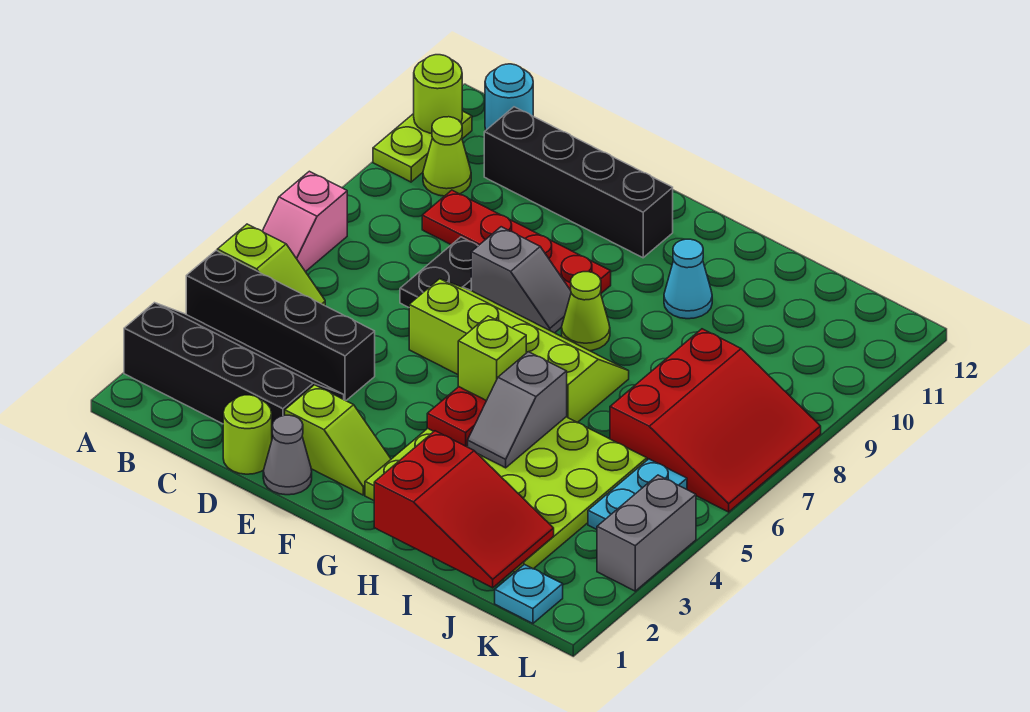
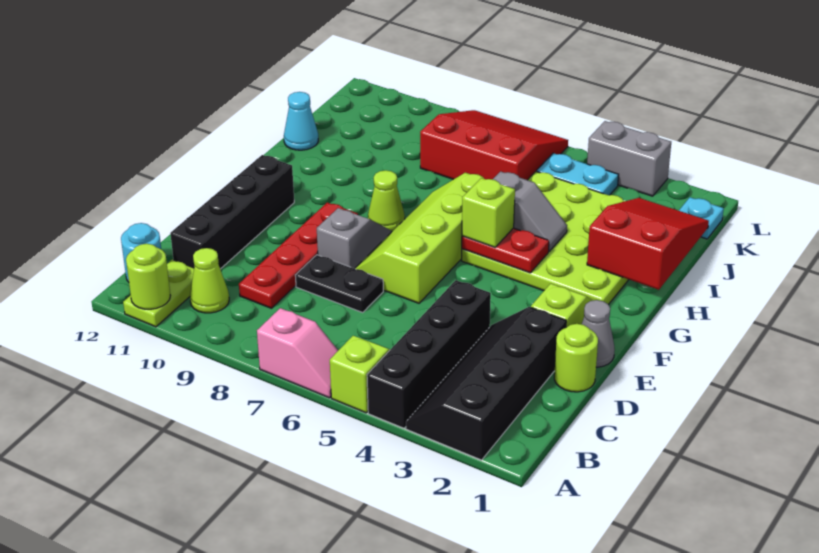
lime 1x2 plate [373,111,472,182] -> lime 1x2 plate turned to [123,260,194,327]
cyan 1x1 cone [664,239,712,319] -> cyan 1x1 cone moved to [284,92,318,150]

